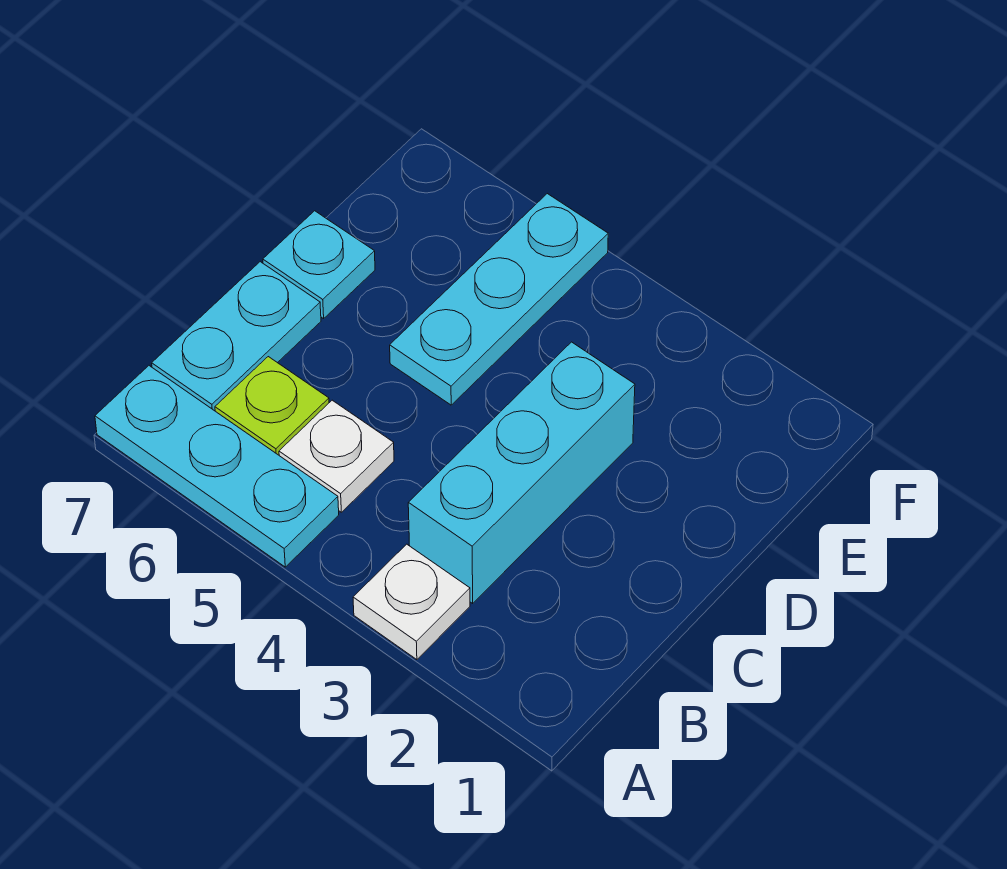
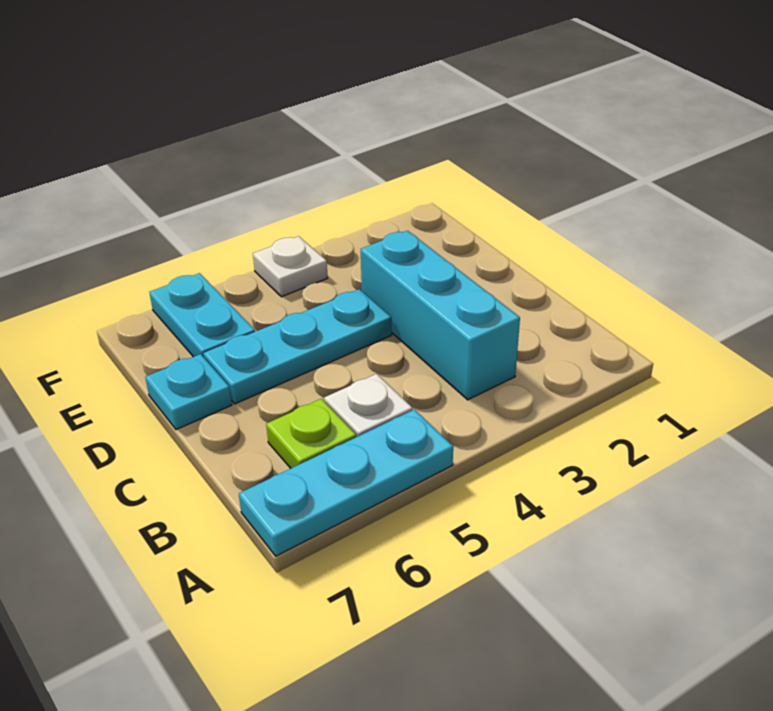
white 1x1 plate [353,544,470,660] -> white 1x1 plate moved to [253,236,328,297]
cyan 1x2 plate [152,262,321,411] -> cyan 1x2 plate moved to [149,273,255,357]
cyan 1x3 plate [390,194,608,405] -> cyan 1x3 plate turned to [204,289,392,404]

